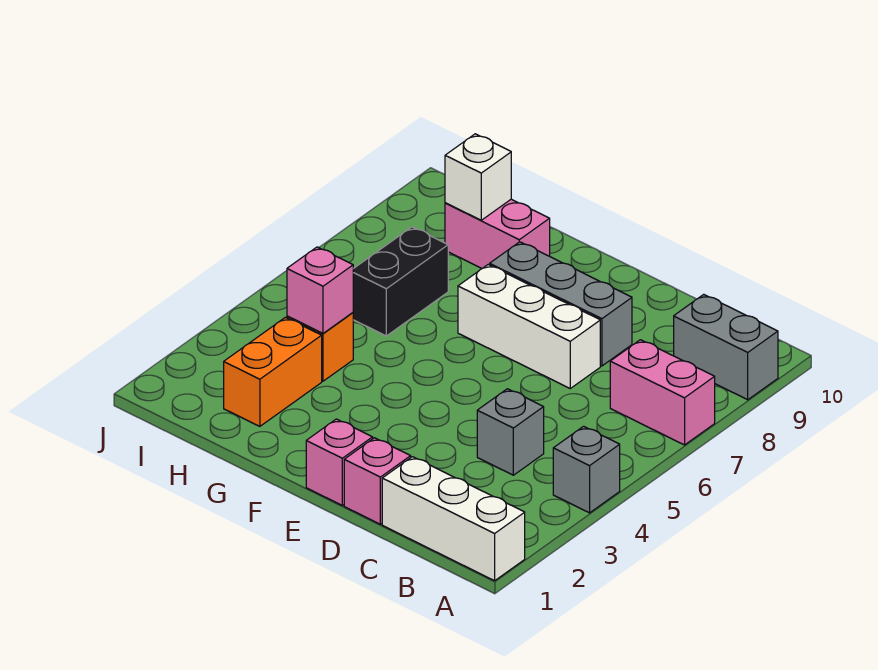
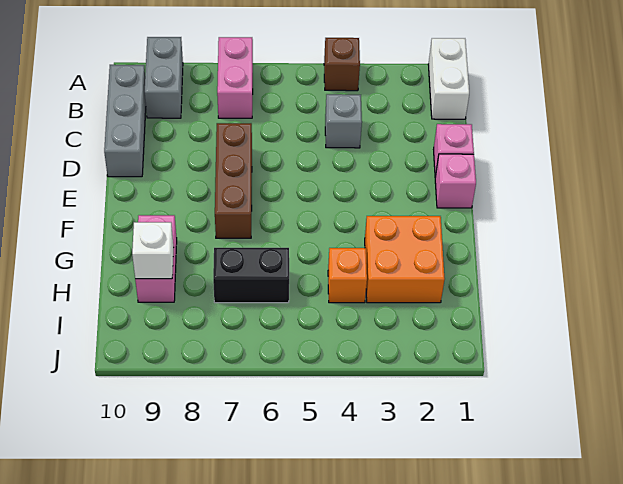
white 1x3 brick [382,457,525,581] -> white 1x2 brick [428,38,469,119]
grey 1x1 brick [553,426,620,513] -> brown 1x1 brick [324,38,360,91]
white 1x3 brick [458,265,600,388] -> brown 1x3 brick [215,123,252,238]
grey 1x3 brick [490,242,632,366] -> grey 1x3 brick moved to [104,65,146,177]
orange 1x2 brick [224,317,322,426] -> orange 2x2 brick [365,216,445,303]
pink 1x1 brick [287,247,353,333] -> none

